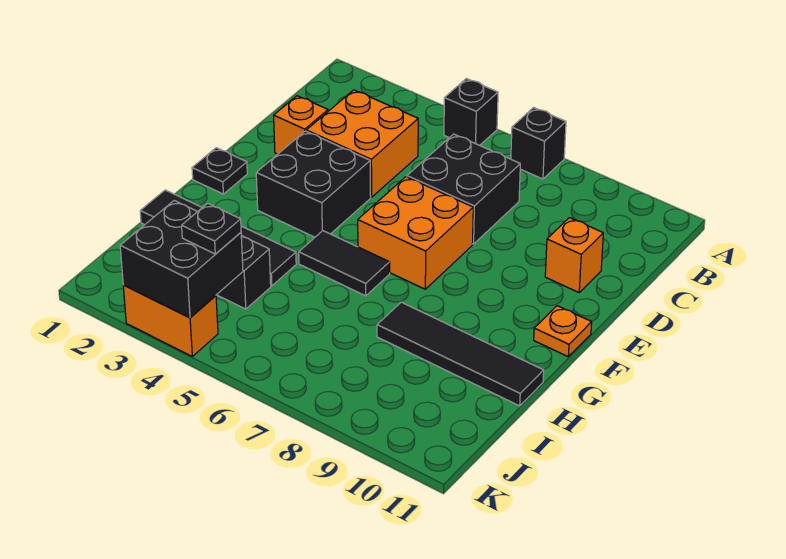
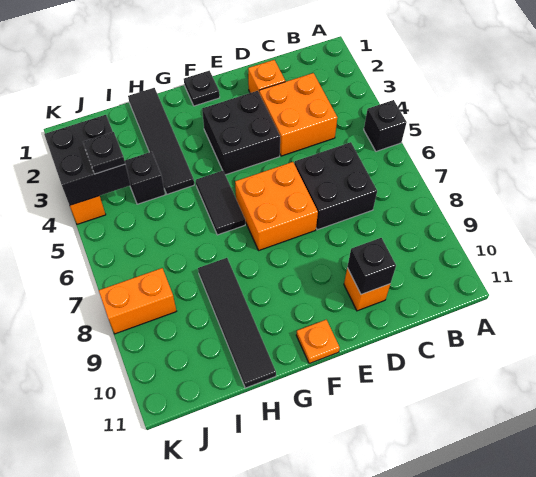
black 1x1 brick [511,107,566,179] -> black 1x1 brick moved to [347,238,396,294]
none -> orange 1x2 brick [99,268,176,334]

